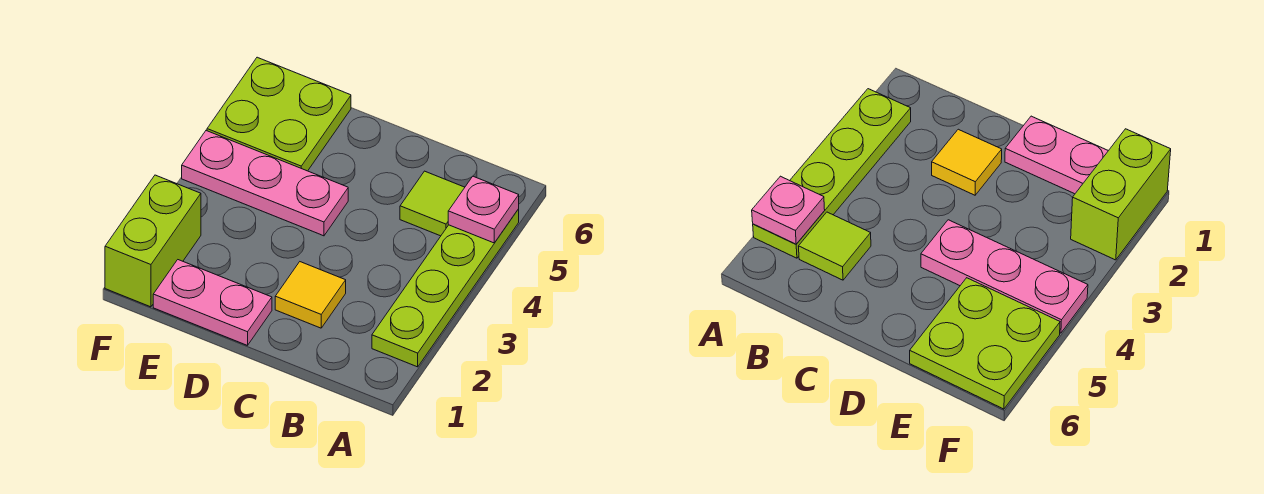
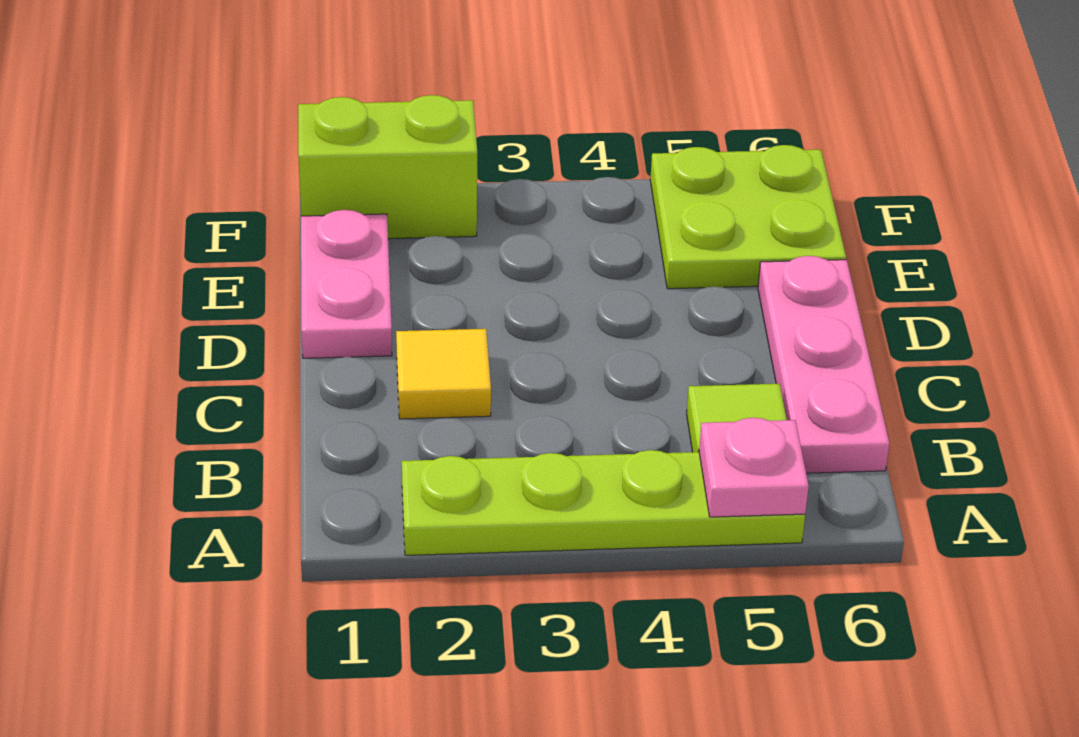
pink 1x3 plate [182,131,348,236] -> pink 1x3 plate moved to [758,256,890,473]

